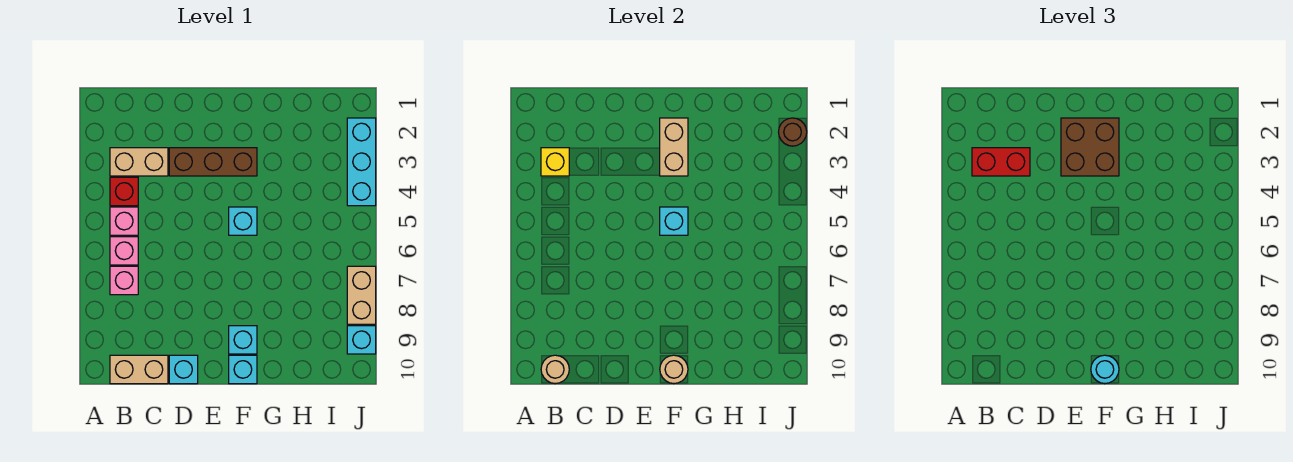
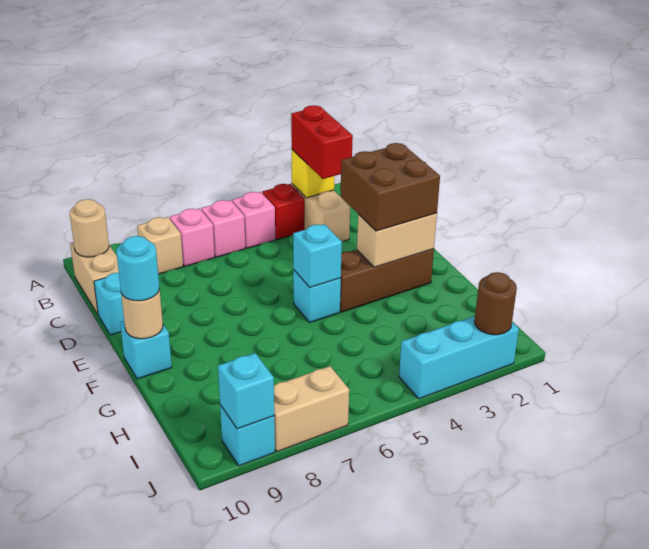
none -> tan 1x1 brick [137,217,183,274]
brown 1x3 brick [169,148,257,176] -> brown 1x3 brick turned to [340,249,434,312]
cyan 1x1 brick [229,326,257,354] -> cyan 1x1 brick moved to [218,353,274,429]

